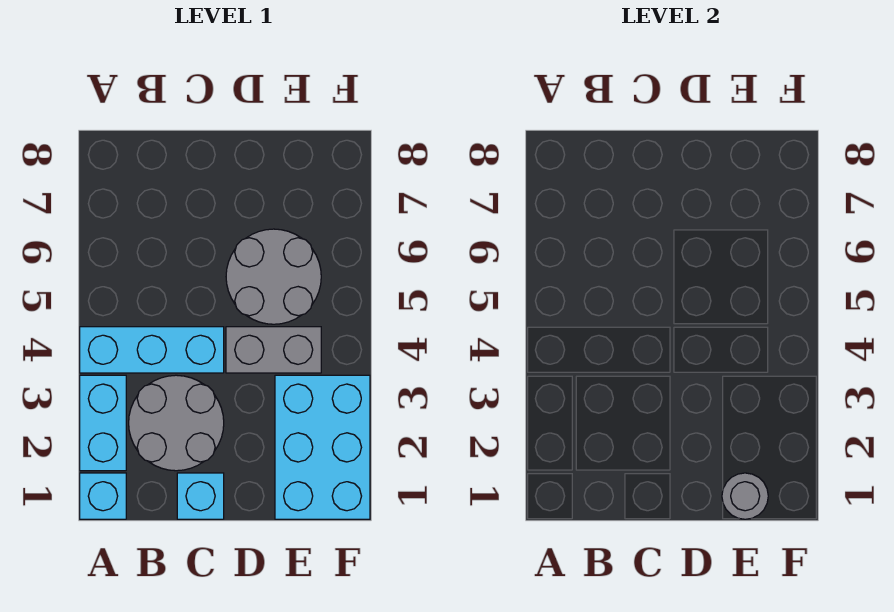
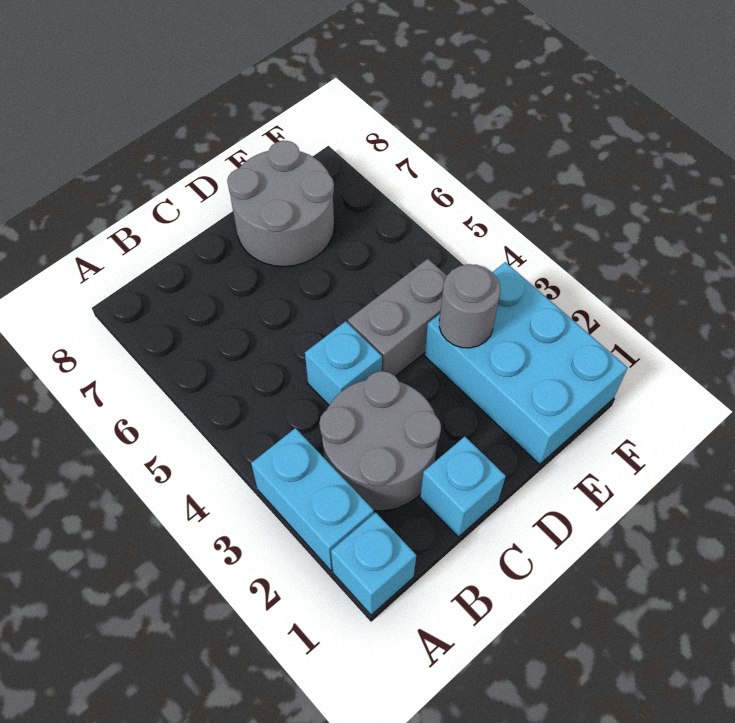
cyan 1x3 brick [80,327,224,373] -> cyan 1x1 brick [305,321,382,405]
grey 2x2 round brick [226,229,321,324] -> grey 2x2 round brick moved to [227,141,334,267]
grey 1x1 round brick [722,473,768,519] -> grey 1x1 round brick moved to [439,264,500,348]

